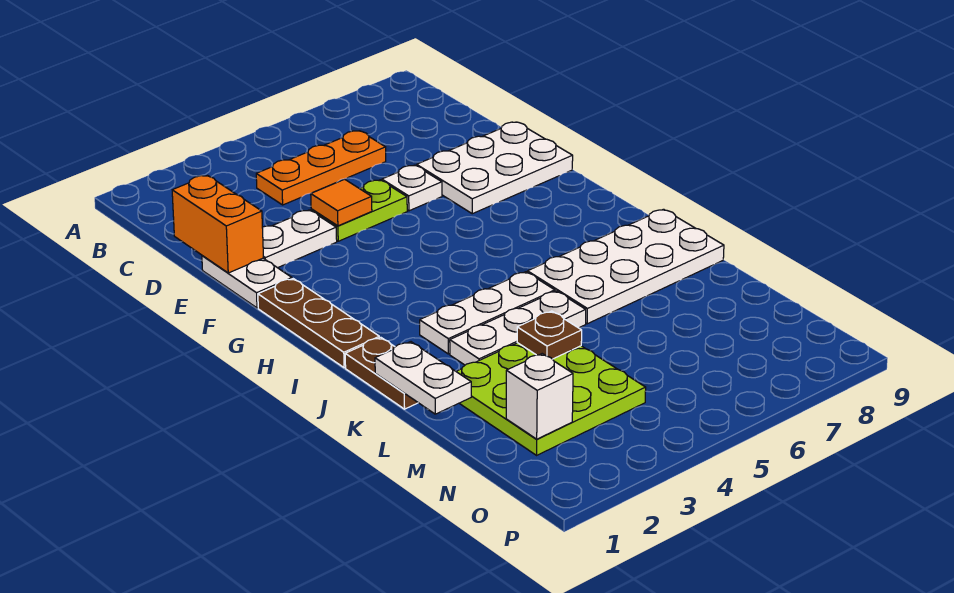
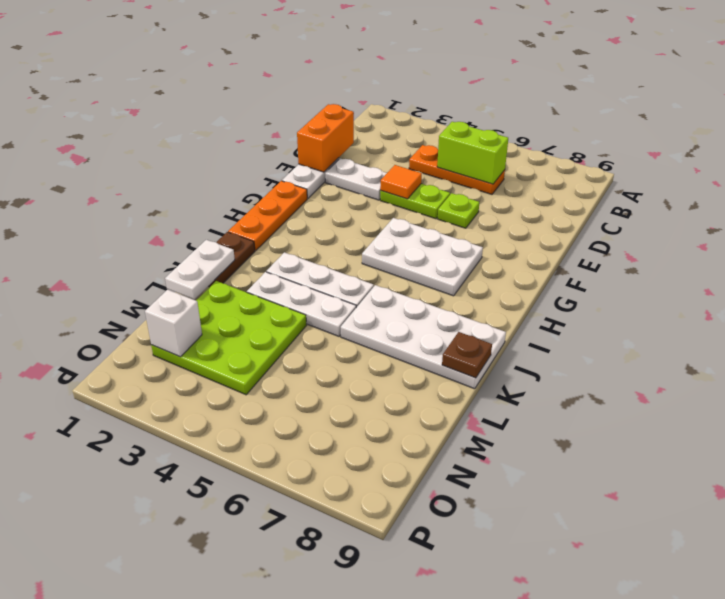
none -> lime 1x2 brick [437,122,508,184]
white 1x1 plate [382,165,442,211] -> lime 1x1 plate [438,193,479,228]
white 2x3 plate [417,122,573,214] -> white 2x3 plate moved to [362,218,483,296]
brown 1x3 plate [258,279,379,368] -> orange 1x3 plate [228,181,307,251]
brown 1x1 plate [517,311,582,359] -> brown 1x1 plate moved to [442,332,492,378]

